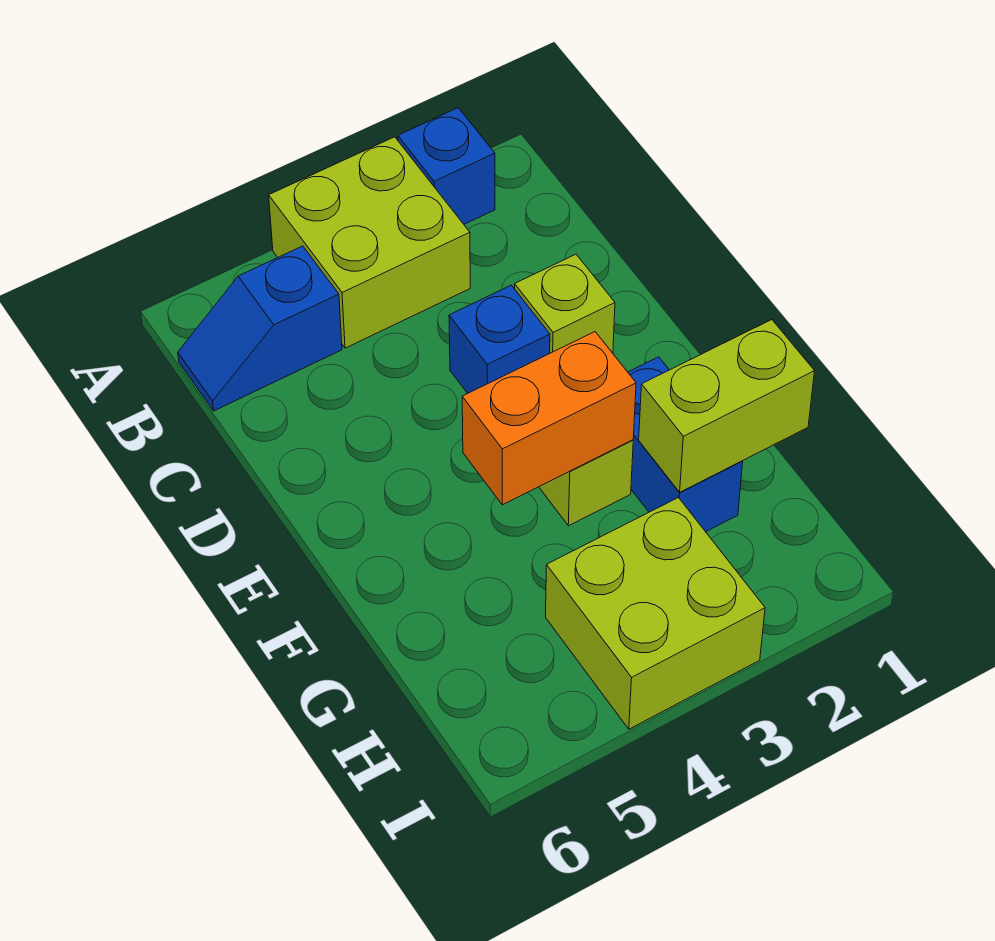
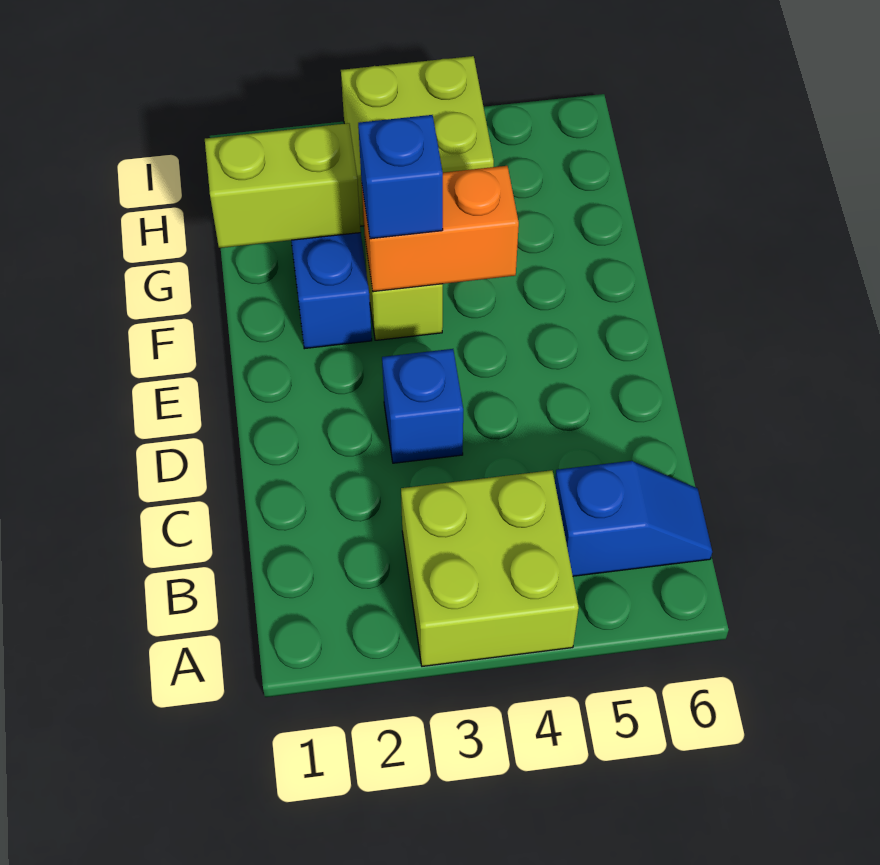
blue 1x1 brick [398,108,495,224] -> blue 1x1 brick moved to [358,115,443,239]
lime 1x1 brick [515,254,615,353] -> none

